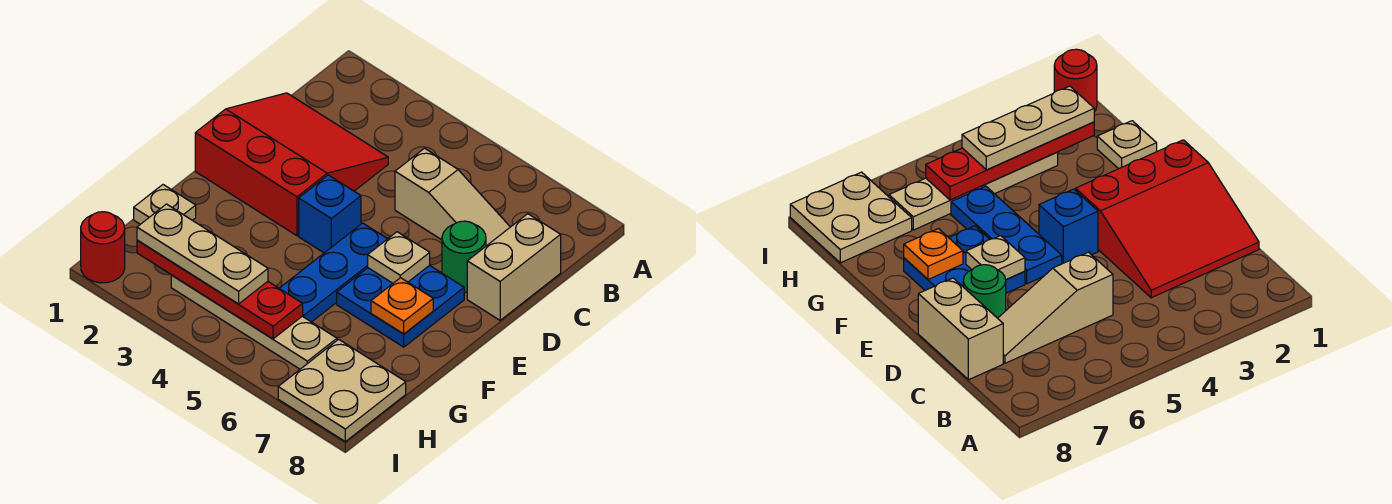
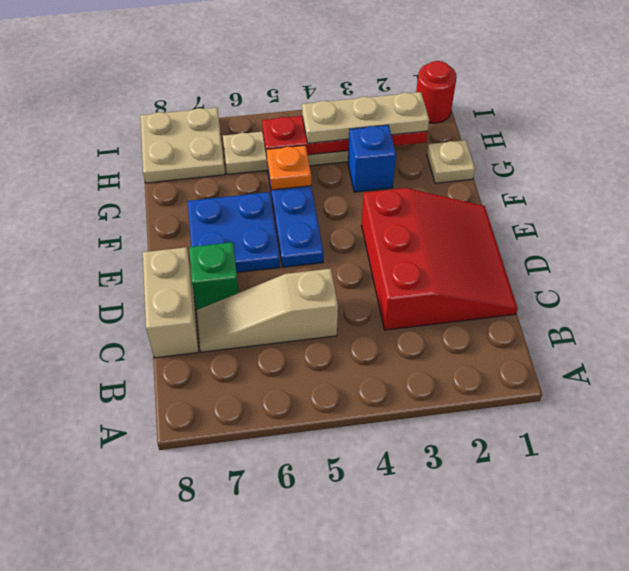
red 3x3 slope [195,93,388,236] -> red 3x3 slope turned to [362,188,518,330]
green 1x1 round brick [442,221,486,292] -> green 1x1 brick [189,242,239,310]
blue 1x1 brick [299,175,361,253] -> blue 1x1 brick moved to [348,125,396,192]
tan 1x1 plate [368,232,430,283] -> none
orange 1x1 plate [371,278,433,334] -> orange 1x1 plate moved to [267,146,311,190]

